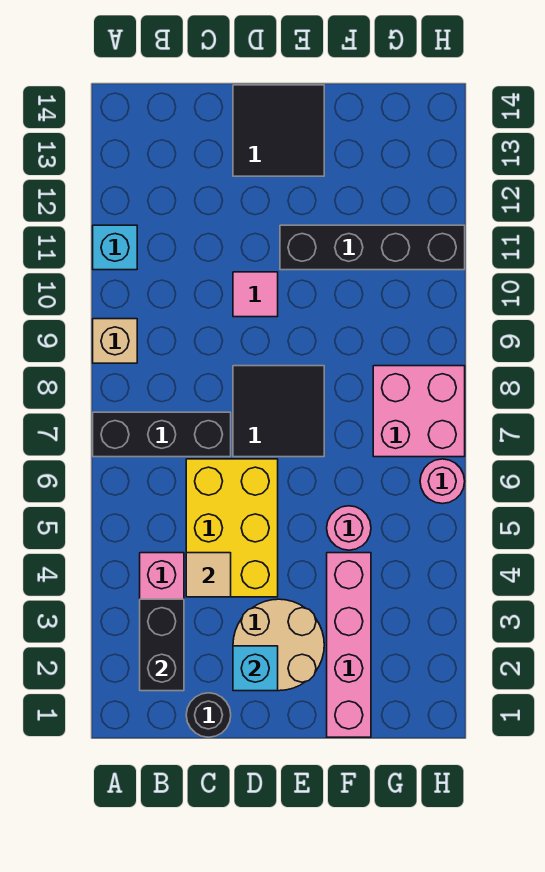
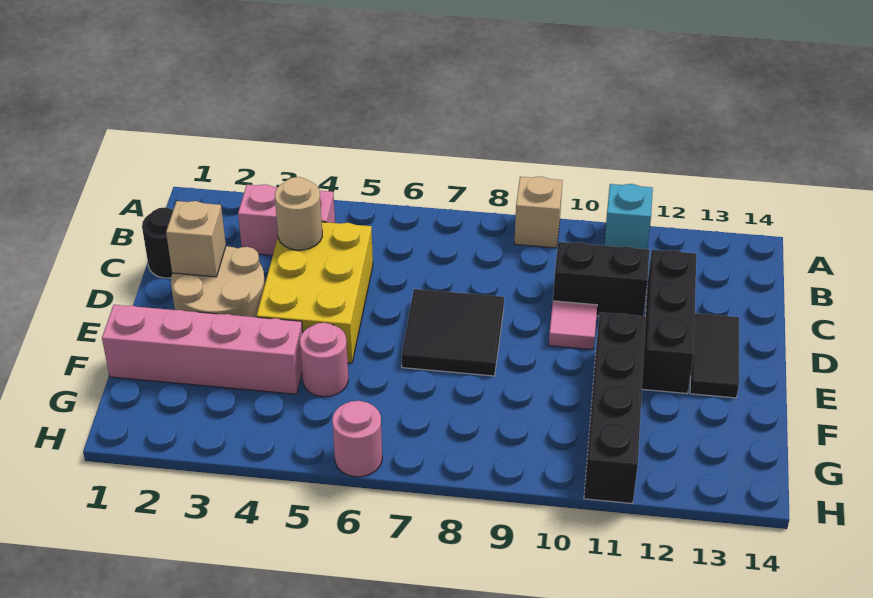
black 1x3 brick [93,412,231,457] -> black 1x3 brick moved to [642,250,696,393]
black 1x2 brick [140,599,184,691] -> black 1x2 brick moved to [553,242,649,316]
yellow 2x3 brick [186,459,278,597] -> yellow 2x3 brick turned to [257,222,373,363]
tan 1x1 tile [186,553,231,597] -> tan 1x1 round brick [275,177,322,250]
cyan 1x1 brick [233,646,278,691] -> tan 1x1 brick [166,201,226,277]
black 2x2 tile [233,85,324,176] -> black 1x2 tile [690,313,739,398]
pink 2x2 brick [373,366,465,457] -> none

